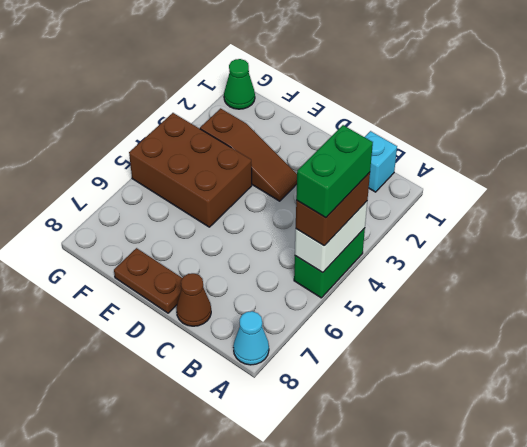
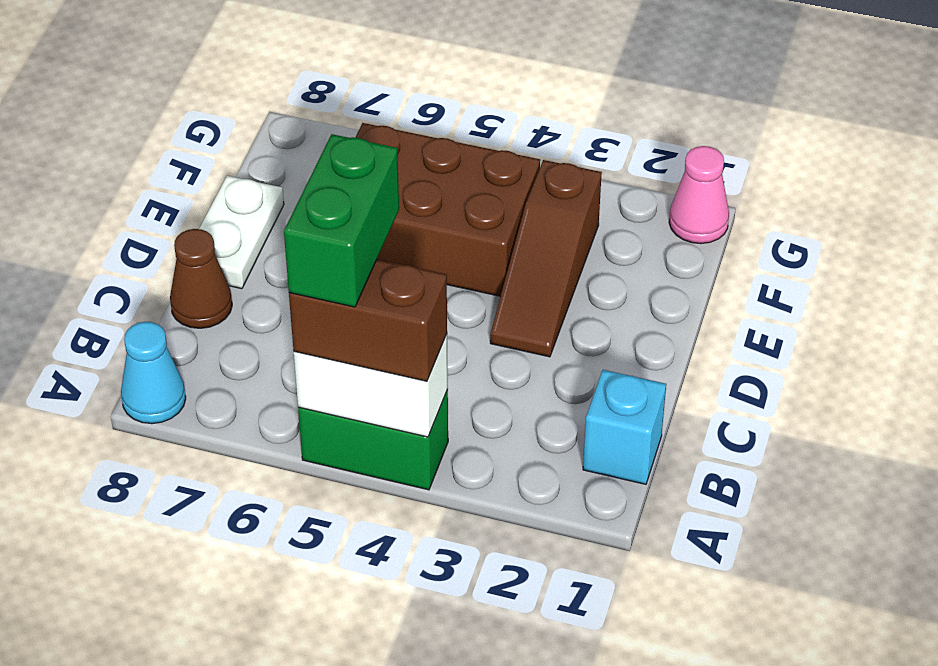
green 1x2 brick [296,125,373,218] -> green 1x2 brick turned to [284,134,399,307]
brown 1x2 plate [114,248,182,313] -> white 1x2 plate [199,176,284,289]
brown 2x3 brick [129,113,252,227] -> brown 2x3 brick turned to [355,123,540,296]
green 1x1 cone [224,59,255,109] -> pink 1x1 cone [669,146,729,244]

